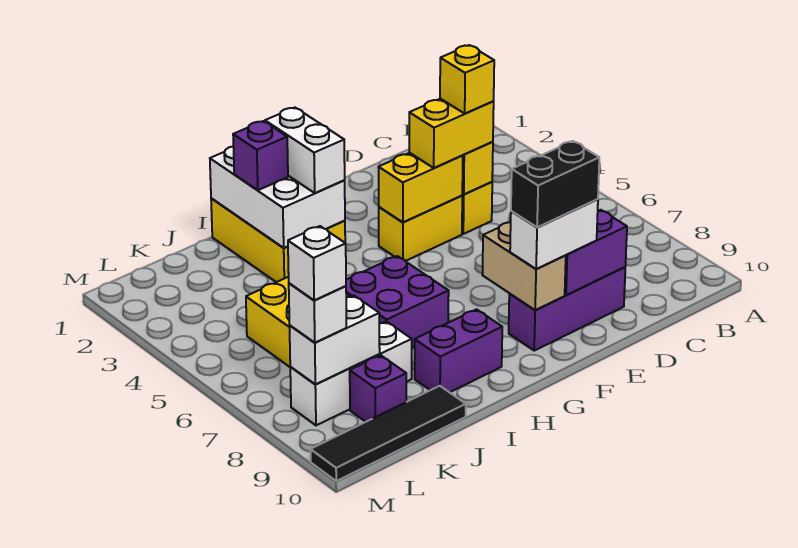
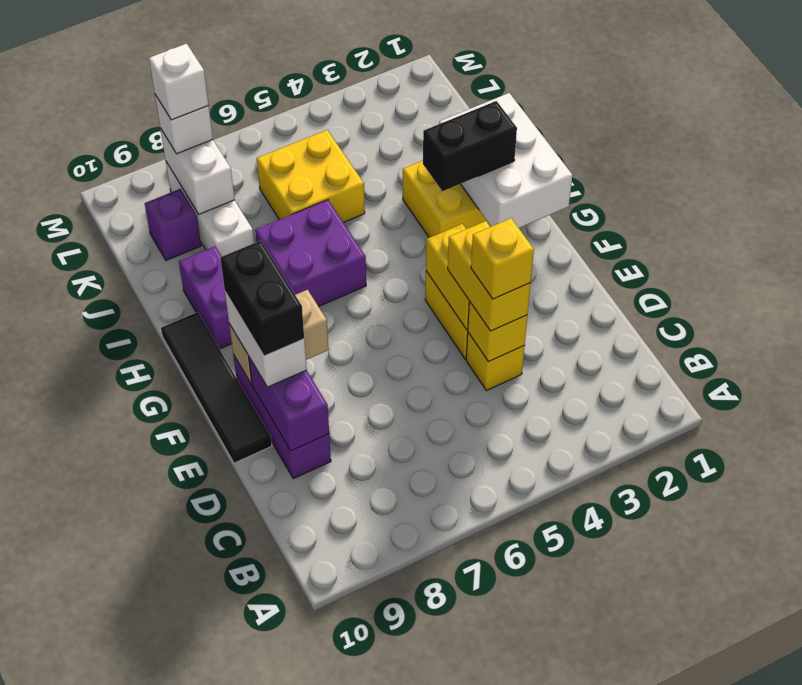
white 2x3 brick [210,147,345,248] -> white 2x3 brick turned to [439,93,572,228]
white 1x2 brick [265,108,345,193] -> black 1x2 brick [423,101,517,191]
purple 1x1 brick [233,121,288,190] -> none
black 1x4 tile [310,386,466,481] -> black 1x4 tile moved to [161,312,272,463]

